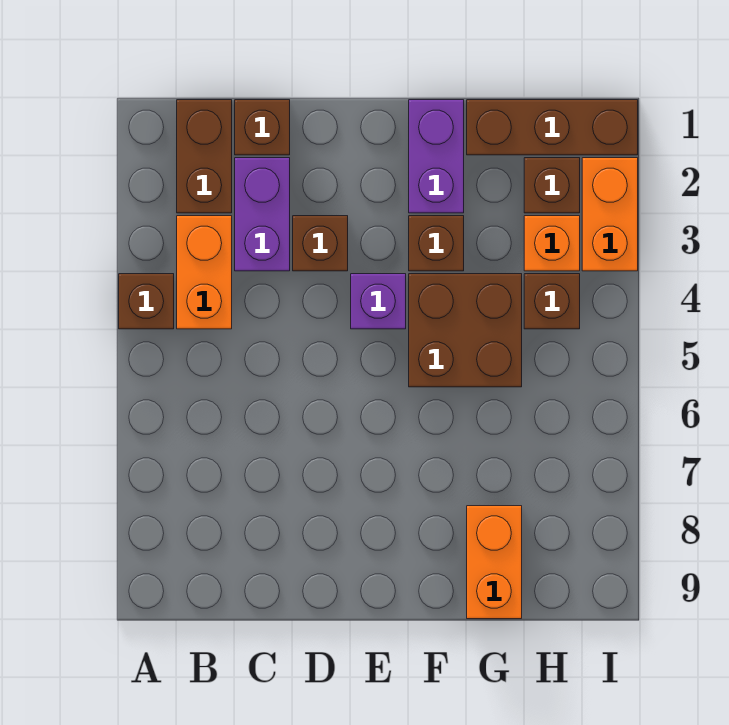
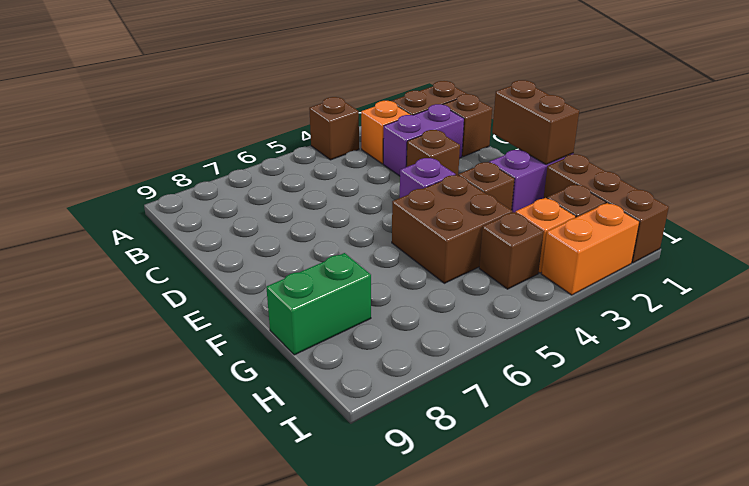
orange 1x2 brick [177,216,232,329] -> orange 1x1 brick [361,101,411,164]
none -> brown 1x2 brick [492,80,579,164]
orange 1x2 brick [467,506,522,619] -> green 1x2 brick [266,253,371,355]

